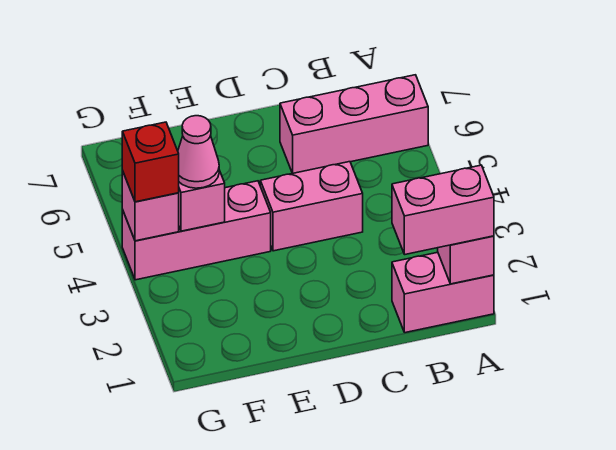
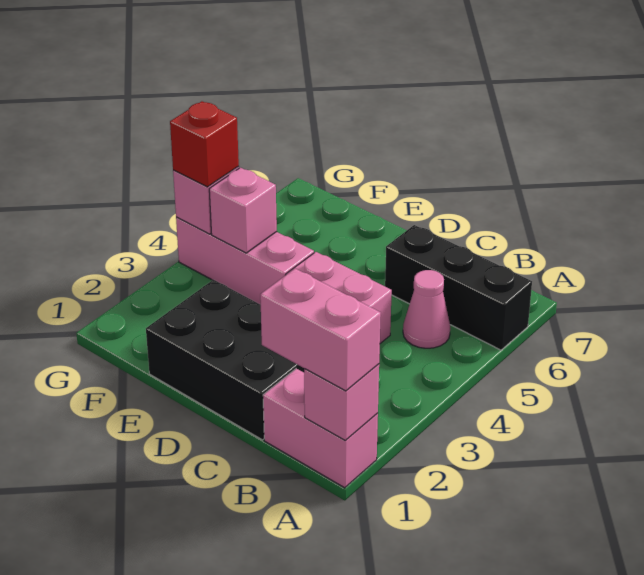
pink 1x3 brick [280,75,428,173] -> black 1x3 brick [385,225,532,350]
none -> black 2x3 brick [146,280,304,440]
pink 1x1 cone [178,116,219,188] -> pink 1x1 cone moved to [403,270,450,348]

